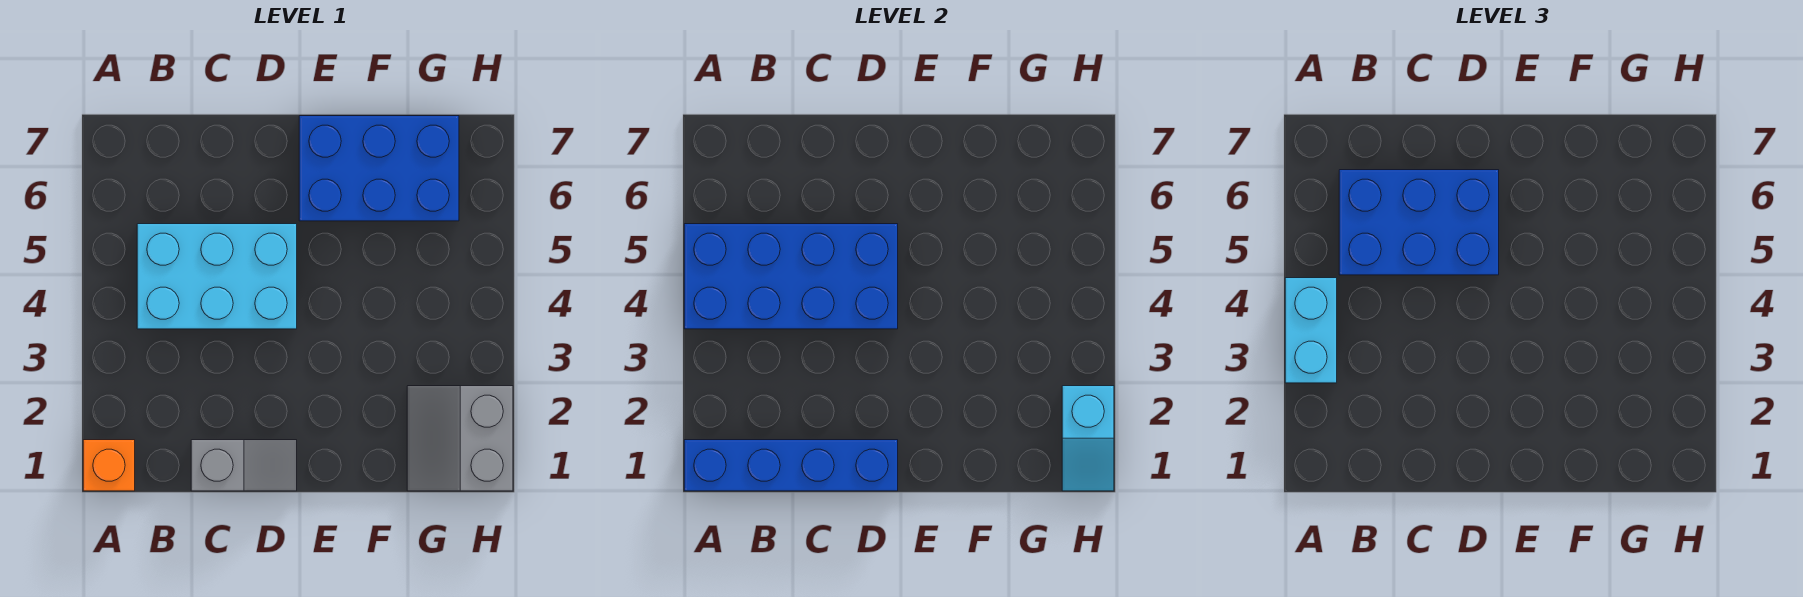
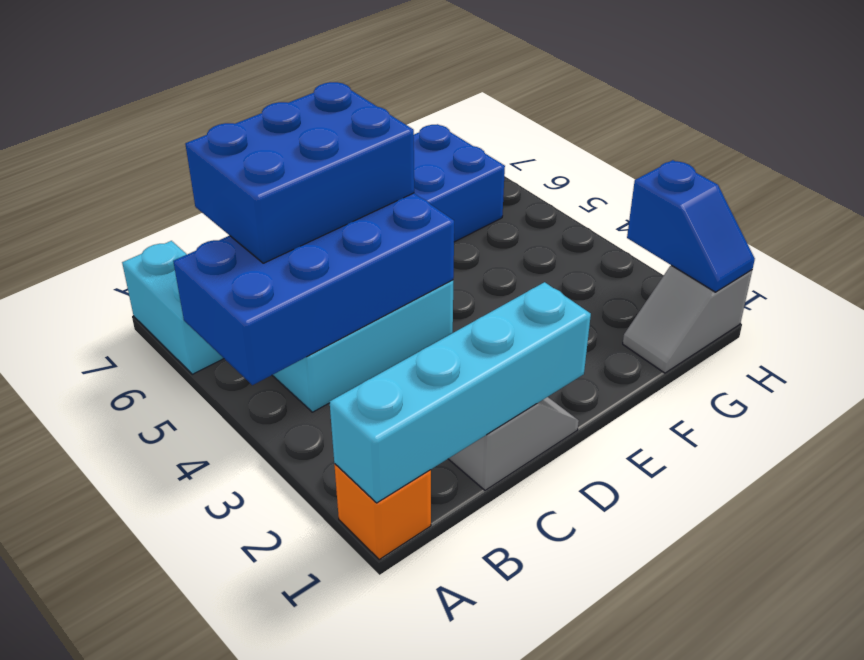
blue 1x4 brick [684,440,898,491] -> cyan 1x4 brick [330,282,591,503]
cyan 1x2 brick [1285,278,1337,383] -> cyan 1x2 brick moved to [122,241,224,374]
grey 2x2 slope [407,386,513,491] -> grey 1x2 slope [623,265,752,373]
cyan 1x2 slope [1062,386,1114,491] -> blue 1x2 slope [627,160,755,292]

